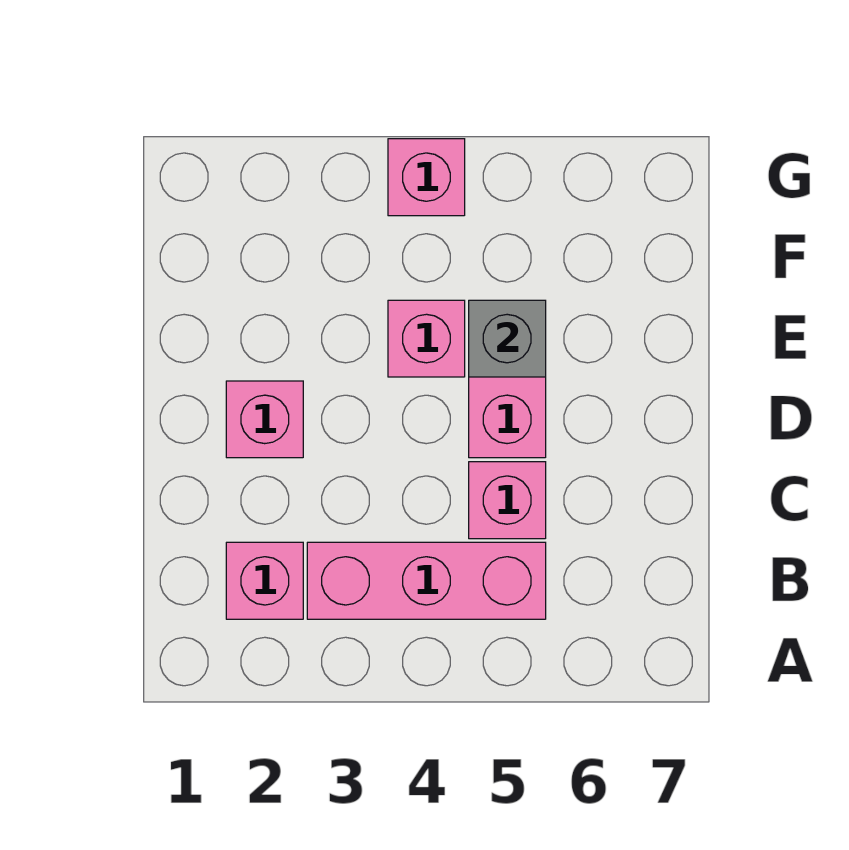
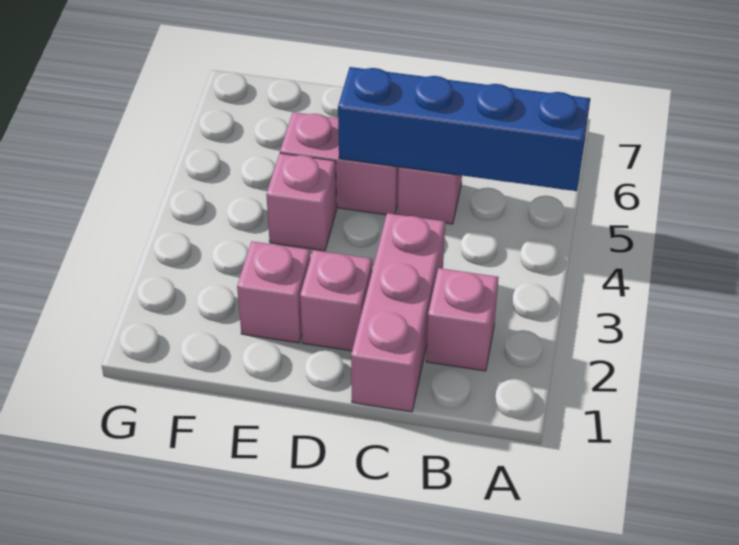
none -> blue 1x4 brick [338,67,590,191]
pink 1x3 brick [307,542,546,619] -> pink 1x3 brick moved to [351,213,445,412]
grey 1x1 brick [469,300,546,377] -> none
pink 1x1 brick [388,139,465,216] -> pink 1x1 brick moved to [237,241,310,343]

